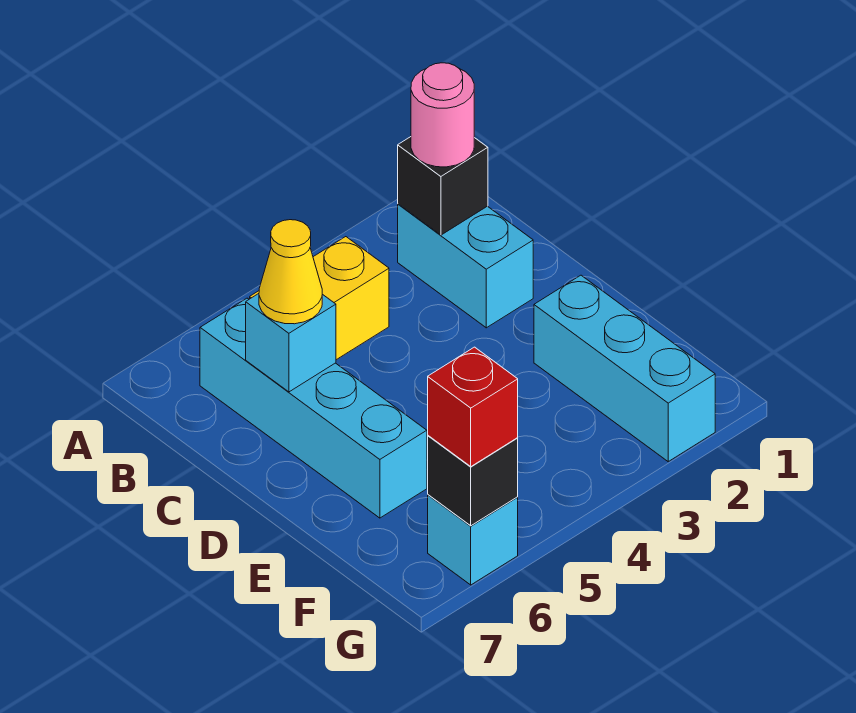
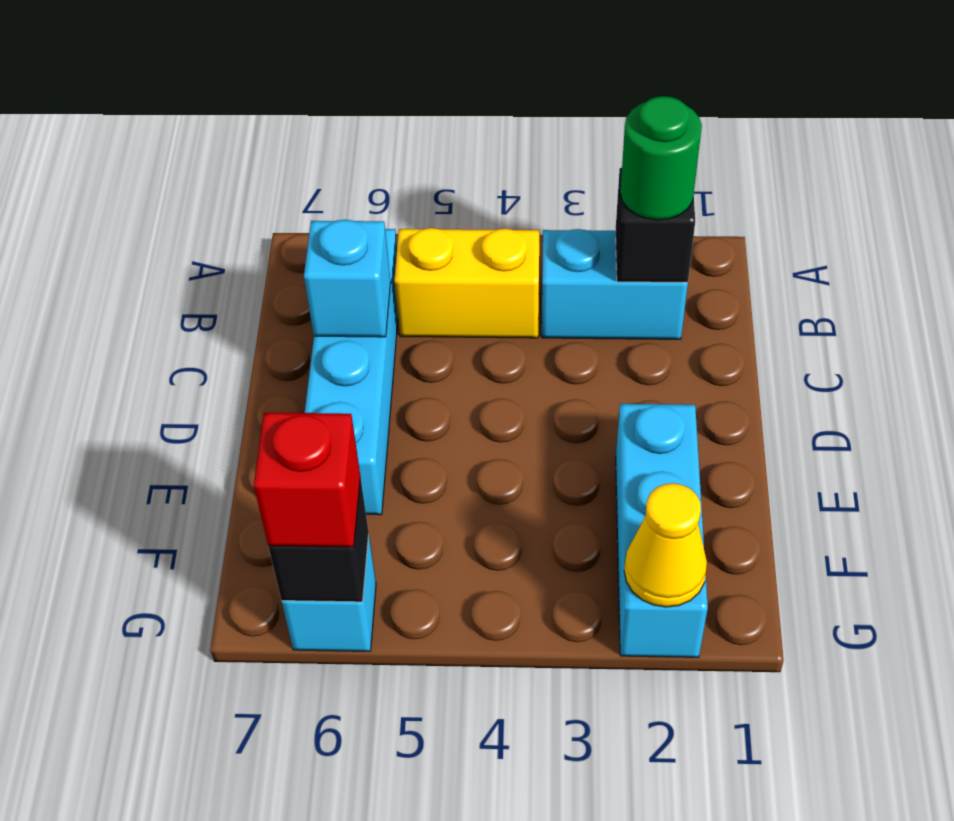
cyan 1x2 brick [398,204,533,328] -> cyan 1x2 brick turned to [542,229,688,339]
pink 1x1 round brick [411,63,474,167] -> green 1x1 round brick [620,96,702,220]
yellow 1x1 cone [259,220,322,324] -> yellow 1x1 cone moved to [624,483,707,607]

